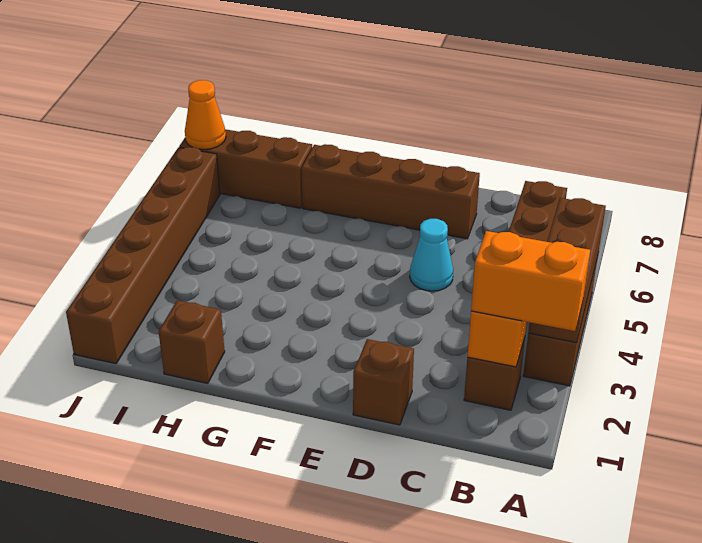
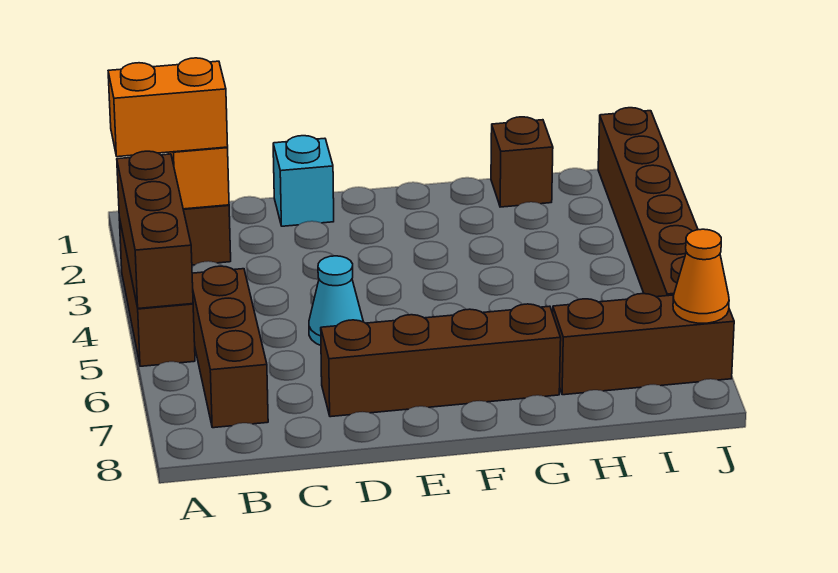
brown 1x1 brick [353,339,414,425] -> cyan 1x1 brick [273,136,334,226]

